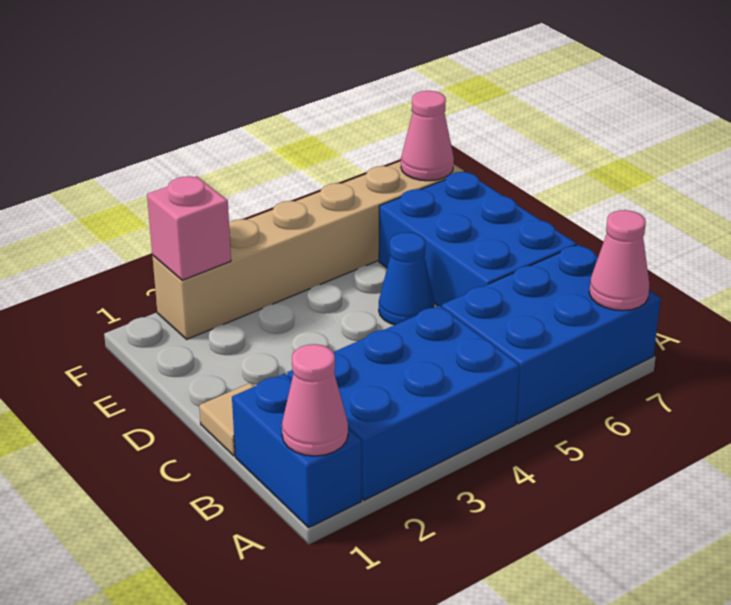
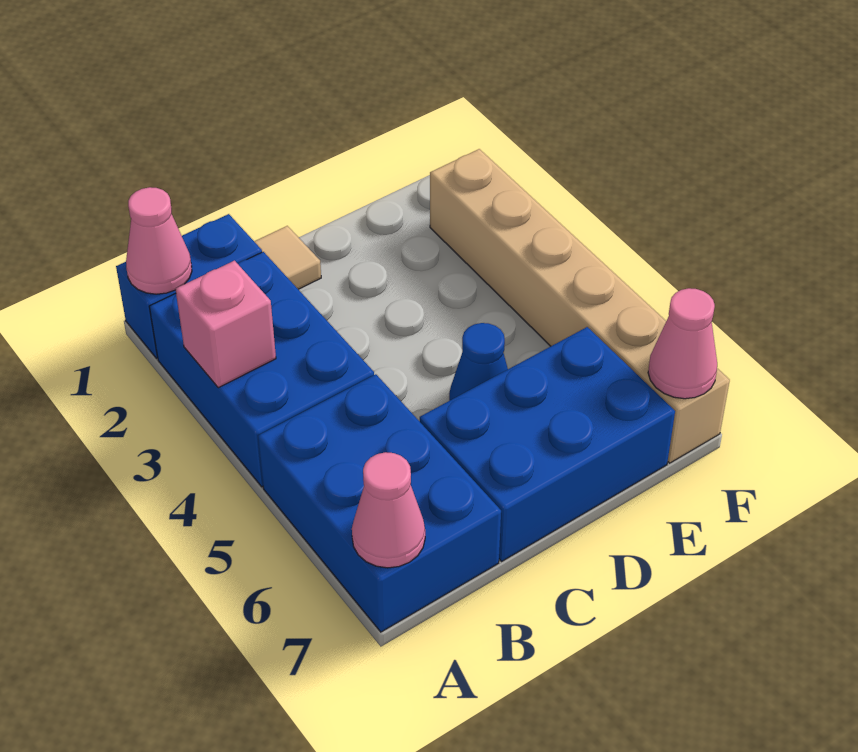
pink 1x1 brick [147,176,231,280] -> pink 1x1 brick moved to [176,261,276,388]

